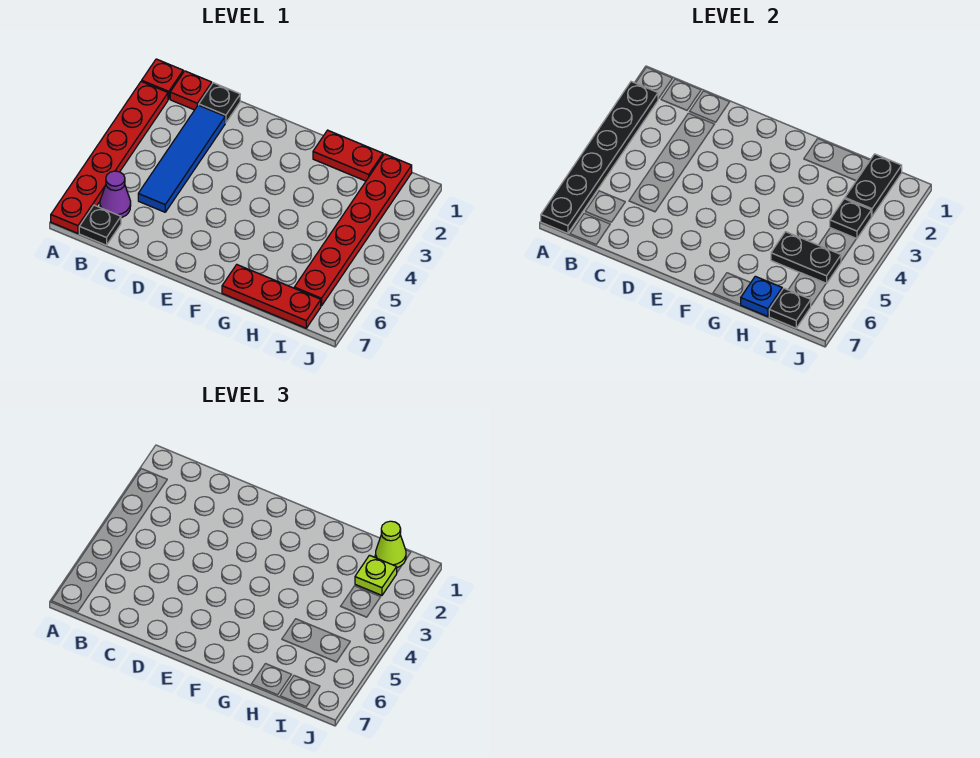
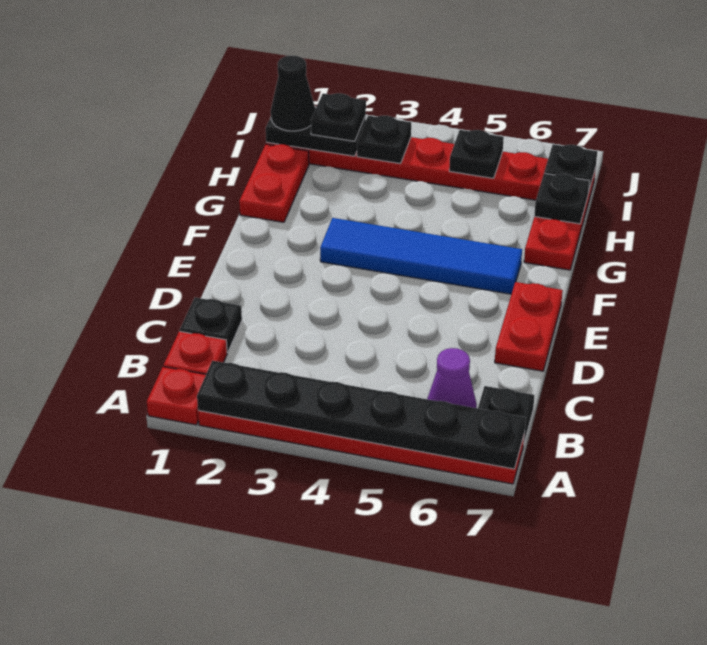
blue 1x4 tile [138,105,225,212] -> blue 1x4 tile moved to [320,218,522,294]
none -> red 1x2 plate [495,282,563,371]
black 1x2 plate [771,232,841,284] -> black 1x1 plate [449,130,504,178]
blue 1x1 plate [741,276,782,316] -> black 1x1 plate [534,173,589,224]
lime 1x1 cone [376,521,406,568] -> black 1x1 cone [271,56,315,131]
lime 1x1 plate [355,555,397,595] -> black 1x1 plate [311,93,366,141]

